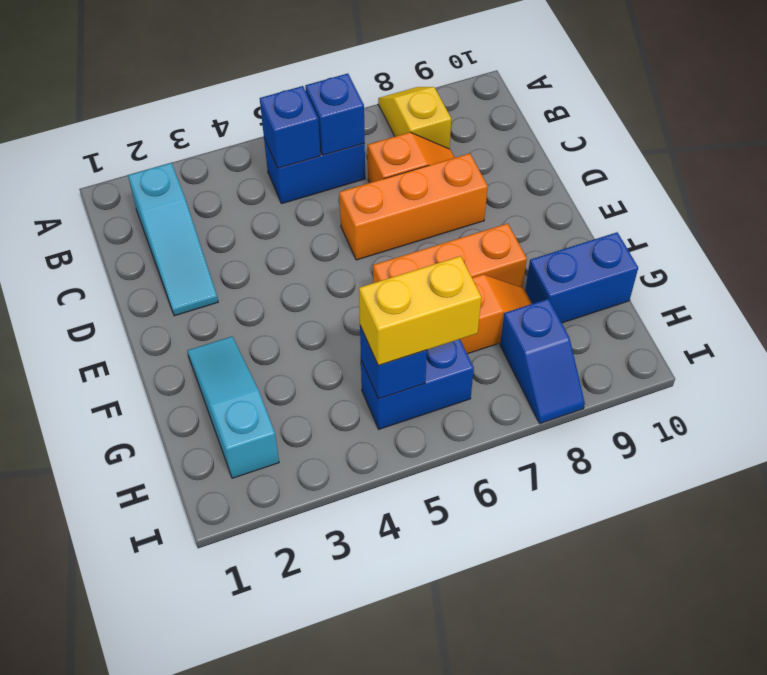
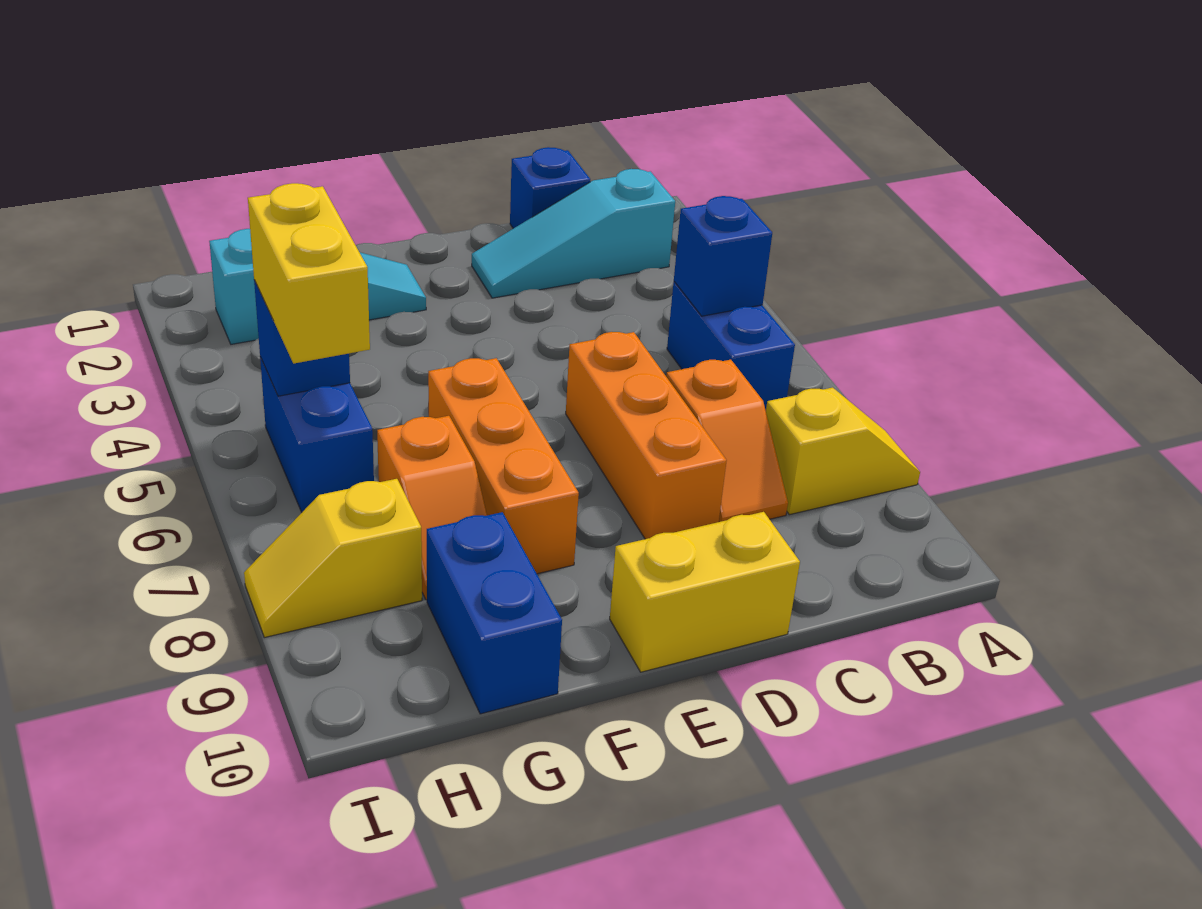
blue 1x1 brick [305,74,365,155] -> blue 1x1 brick moved to [510,147,590,228]
none -> yellow 1x2 brick [610,512,800,672]
blue 1x2 slope [500,299,585,424] -> yellow 1x2 slope [244,479,422,637]

